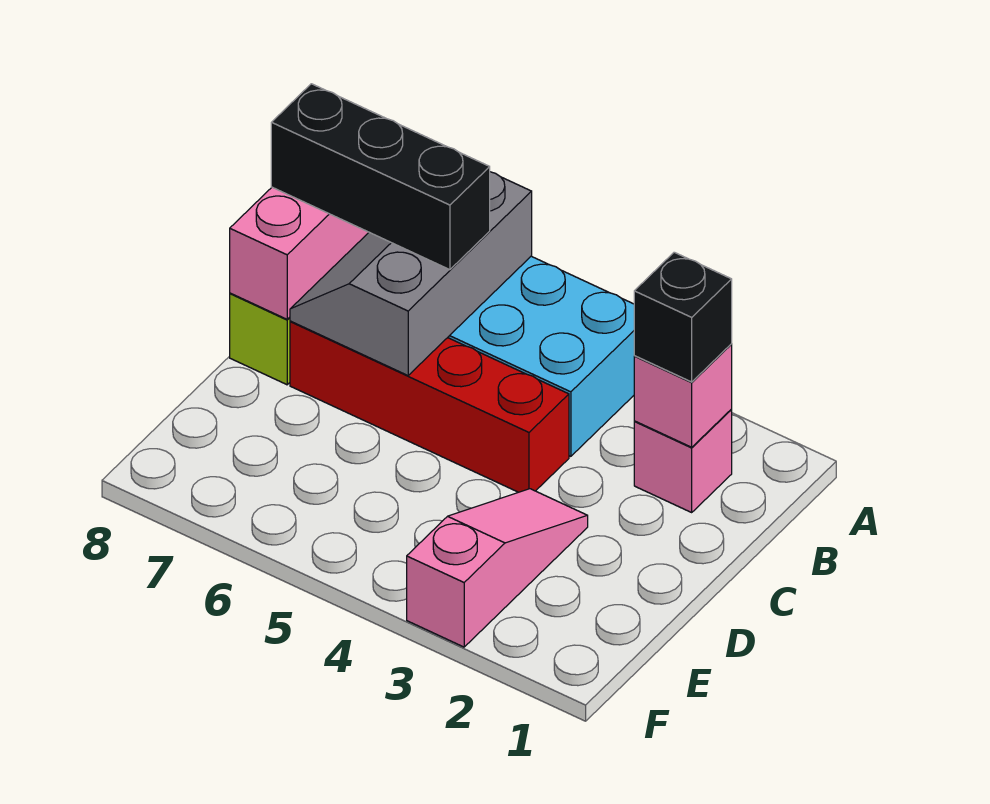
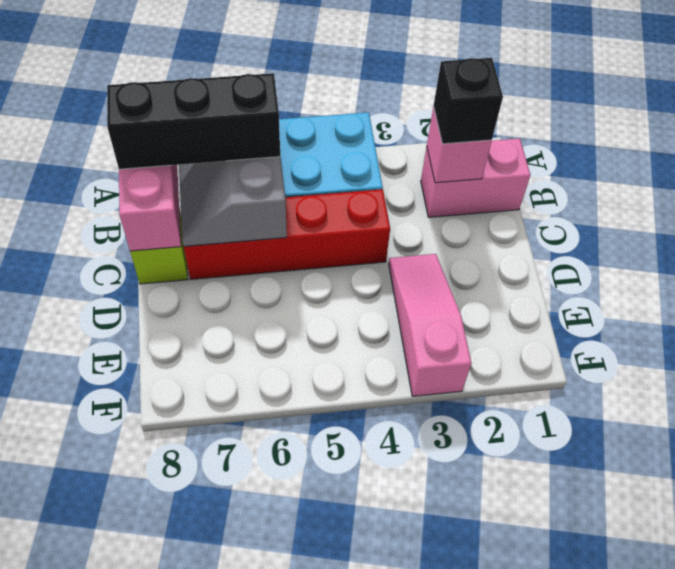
pink 1x1 brick [634,410,732,512] -> pink 1x2 brick [421,138,530,217]

